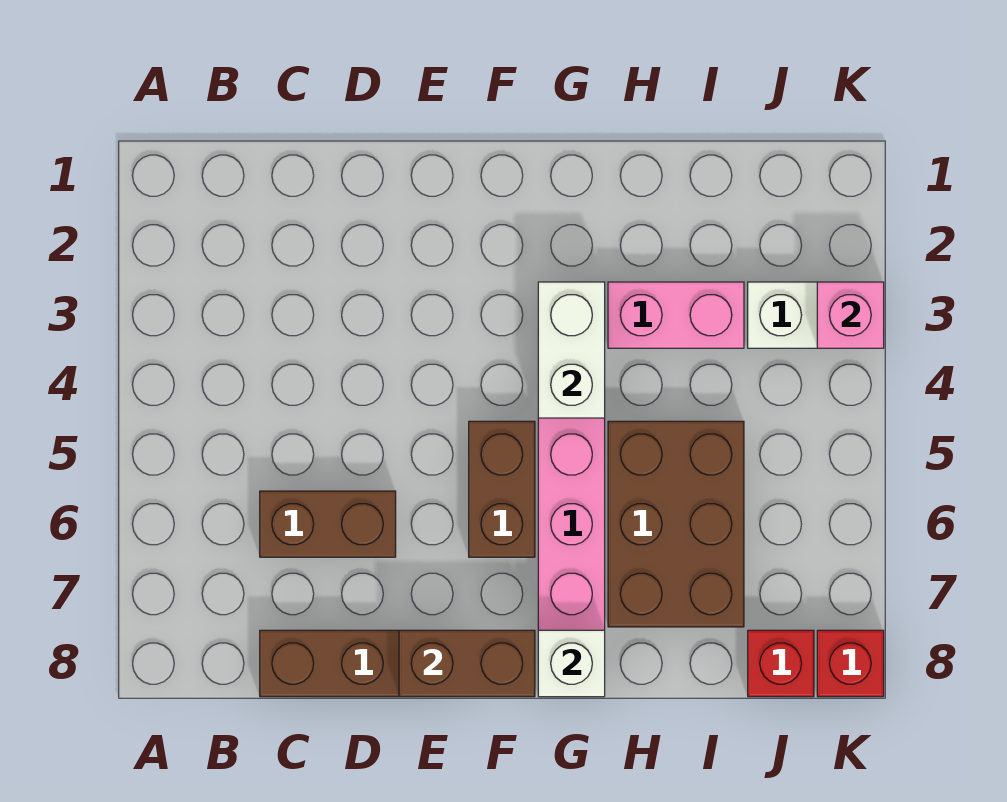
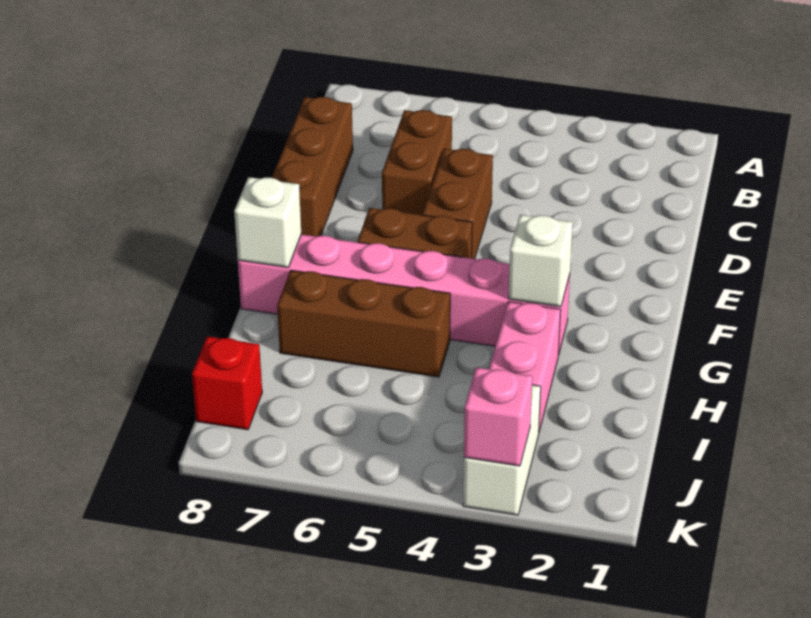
brown 1x2 brick [399,630,535,697] -> brown 1x2 brick moved to [422,149,493,259]
white 1x2 brick [538,282,605,418] -> white 1x1 brick [508,215,573,307]
brown 2x3 brick [608,421,744,627] -> brown 1x3 brick [277,270,450,377]
red 1x1 brick [817,630,884,697] -> none

